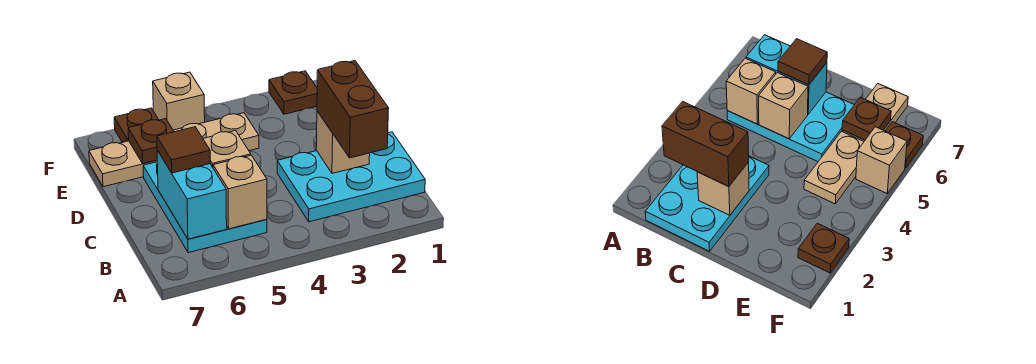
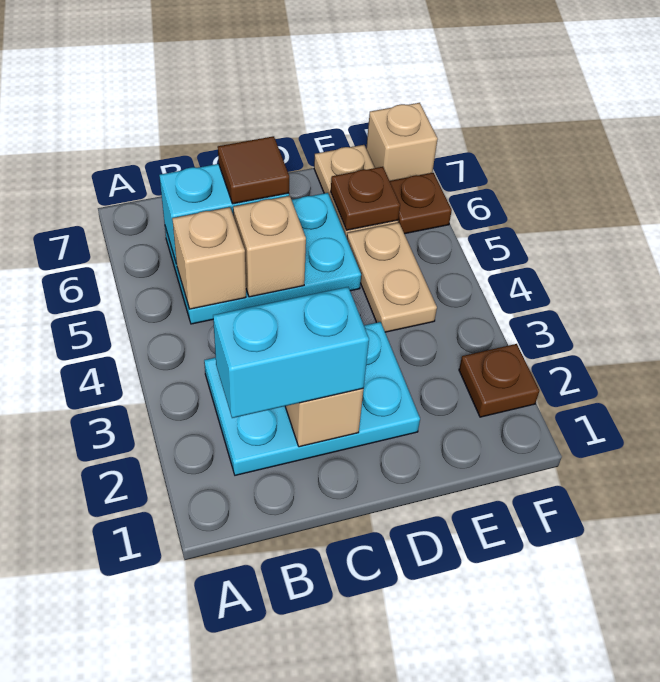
cyan 2x3 plate [277,132,425,222] -> cyan 2x3 plate turned to [204,322,420,475]
brown 1x2 brick [317,61,389,158] -> cyan 1x2 brick [213,287,369,418]
tan 1x1 brick [153,72,205,130] -> tan 1x1 brick moved to [366,103,438,181]

